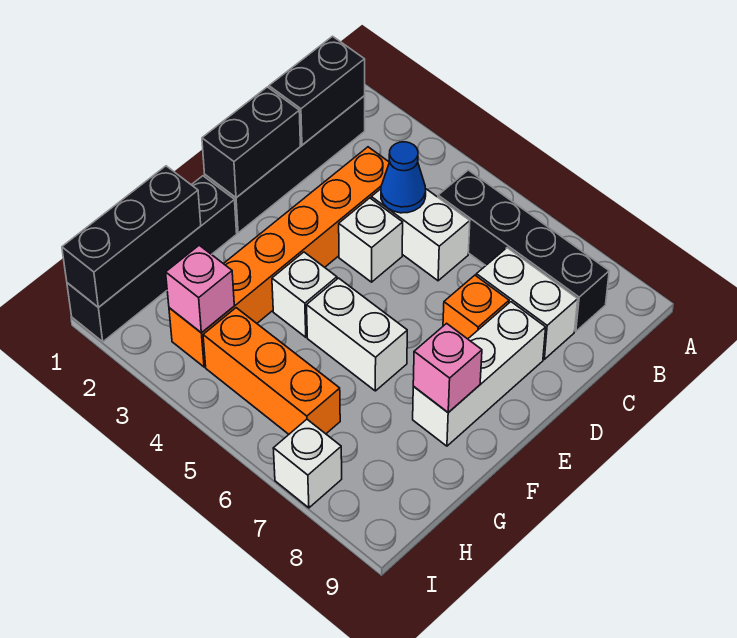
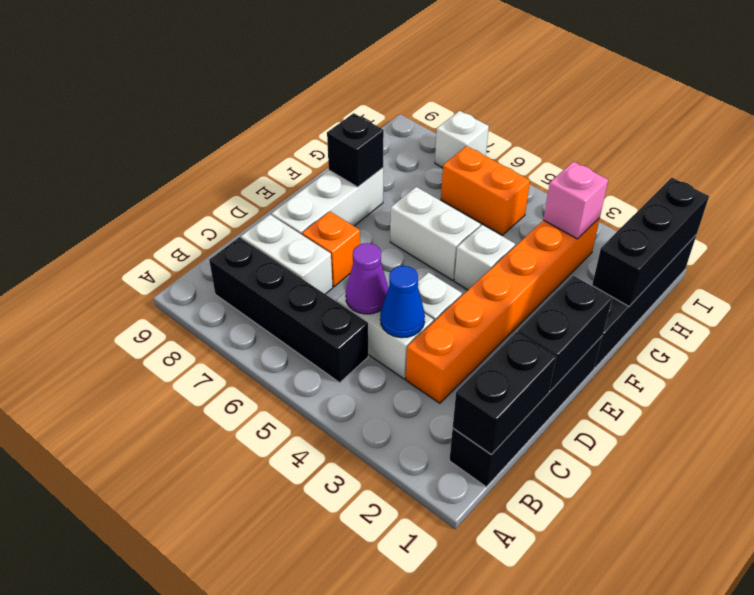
none -> purple 1x1 cone [346,243,389,314]
pink 1x1 brick [413,323,482,413] -> black 1x1 brick [327,113,384,187]
orange 1x3 brick [203,308,340,434] -> orange 1x2 brick [441,146,530,235]

